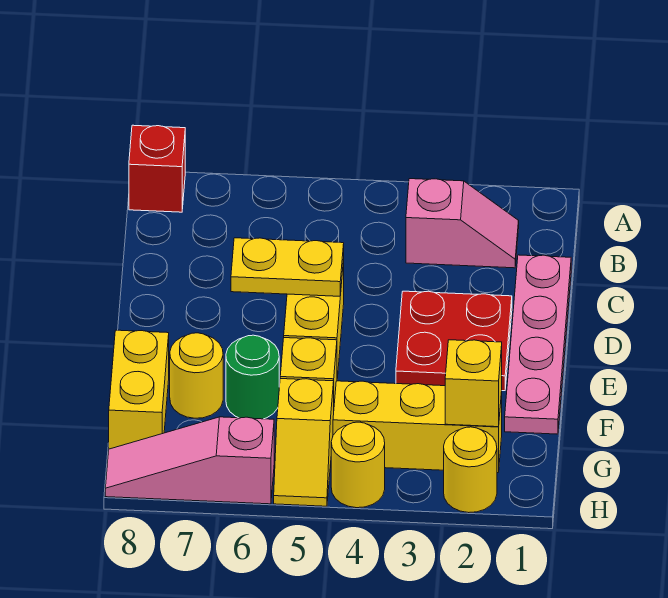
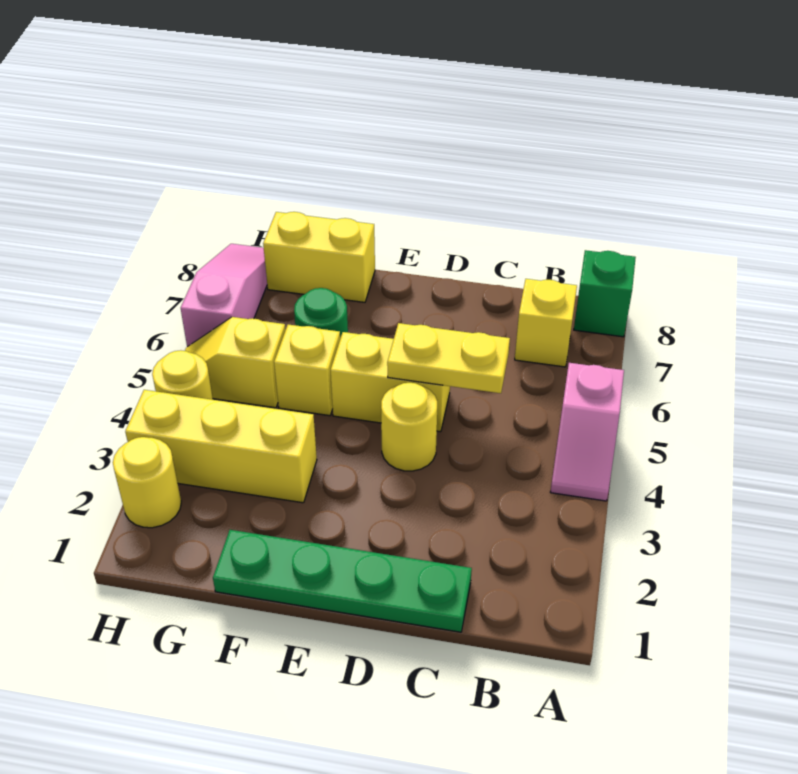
red 1x1 brick [129,125,185,212] -> green 1x1 brick [574,250,636,337]
pink 1x2 slope [406,179,519,268] -> pink 1x2 slope moved to [551,363,624,501]
pink 1x4 plate [505,255,571,434] -> green 1x4 plate [213,530,472,632]
red 2x2 plate [396,291,512,391] -> none
yellow 1x2 plate [231,238,344,296] -> yellow 1x2 plate turned to [387,323,510,393]
yellow 1x1 round brick [170,333,223,418] -> yellow 1x1 round brick moved to [381,383,437,471]
yellow 1x3 brick [333,381,502,473] -> yellow 1x3 brick turned to [125,390,317,503]
yellow 1x1 brick [445,340,502,427] -> yellow 1x1 brick moved to [515,279,577,367]

